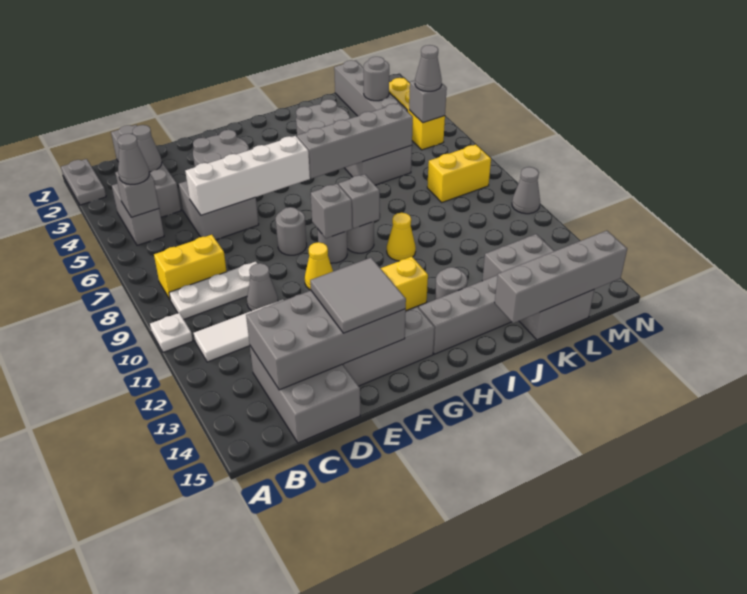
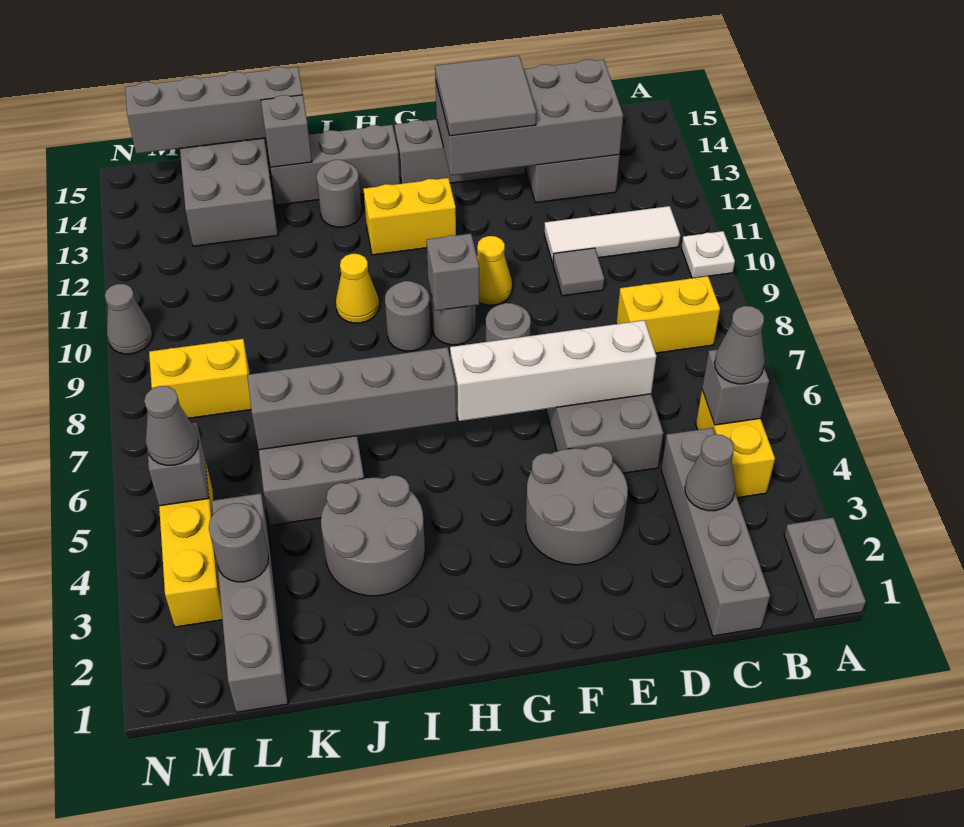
grey 1x2 brick [112,184,164,245] -> yellow 1x2 brick [696,390,775,498]
white 1x3 plate [169,262,257,319] -> none
grey 1x1 cone [247,263,278,311] -> grey 1x1 tile [553,248,604,296]
grey 1x1 brick [339,174,380,228] -> grey 1x1 brick moved to [261,95,312,167]

